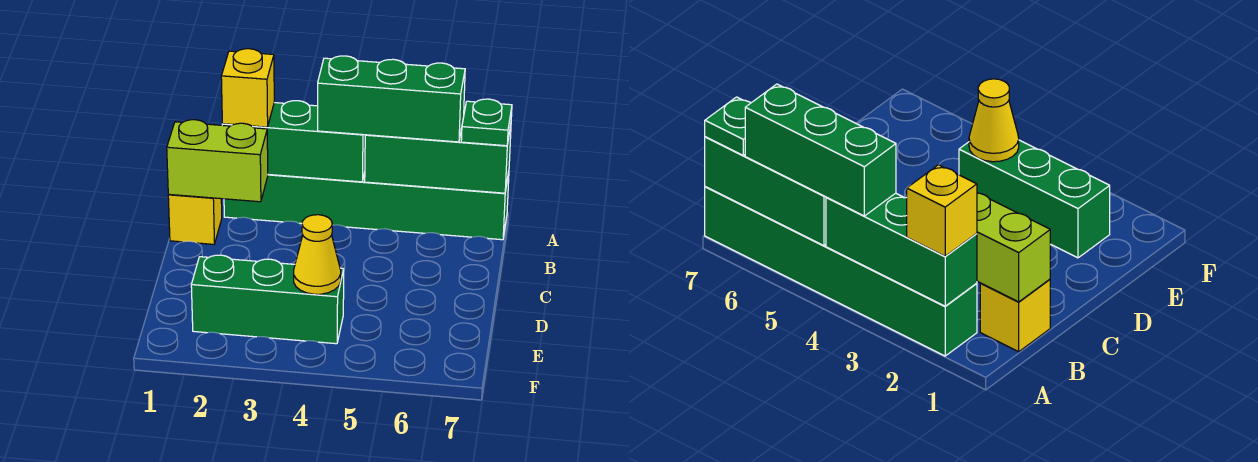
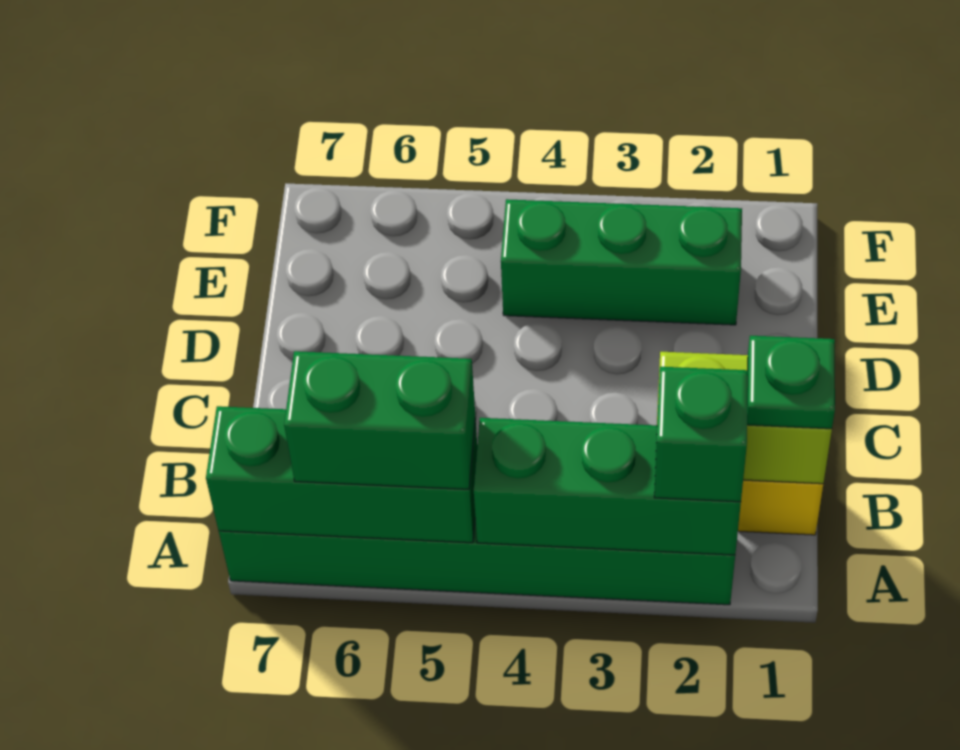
yellow 1x1 brick [221,49,274,127] -> green 1x1 brick [654,367,748,502]
green 1x3 brick [318,56,465,142] -> green 1x2 brick [284,351,475,489]
green 1x1 plate [461,99,512,146] -> green 1x1 plate moved to [747,336,835,429]
yellow 1x1 cone [294,215,341,294] -> none

